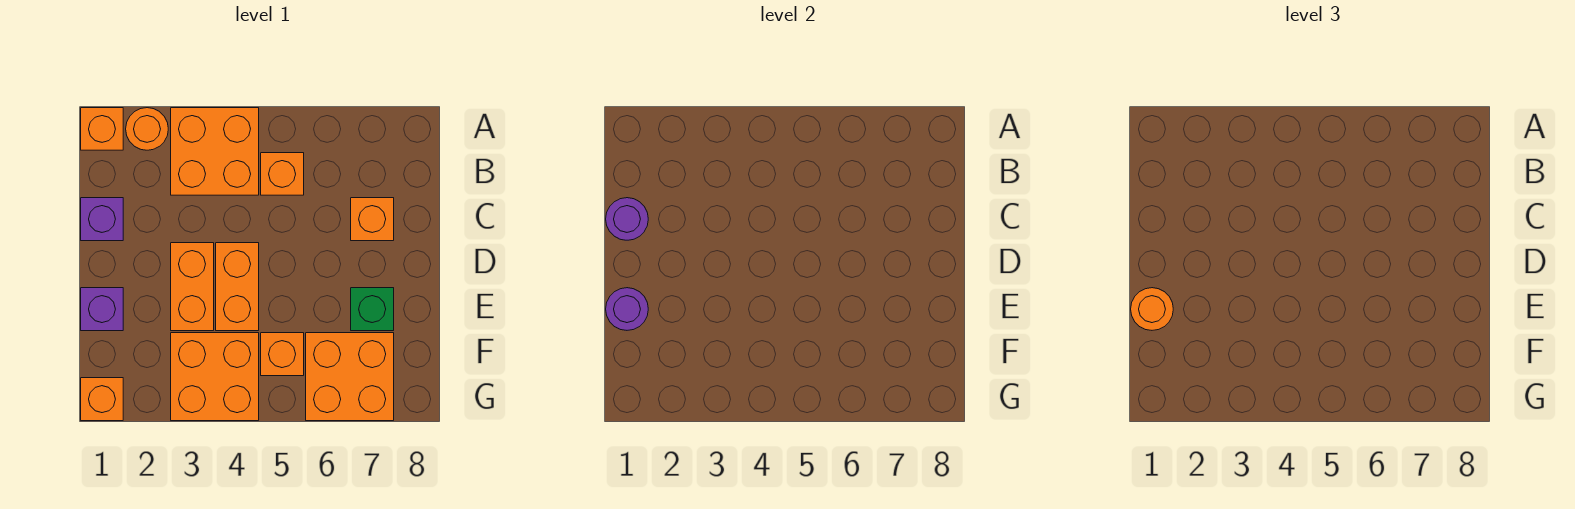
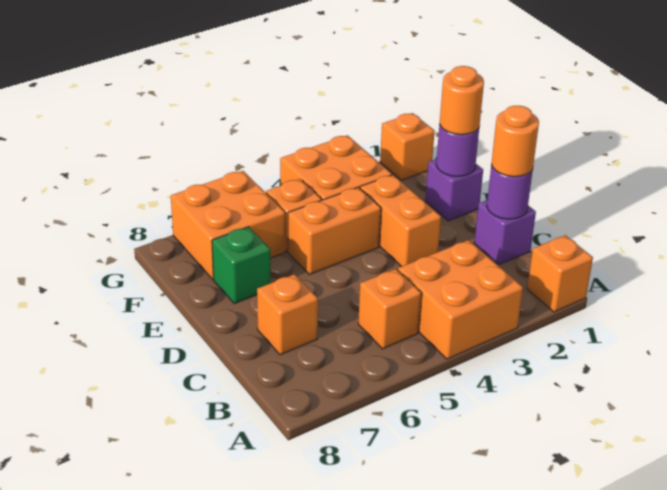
orange 1x1 round brick [126,108,168,150] -> orange 1x1 round brick moved to [491,106,539,177]
orange 1x2 brick [216,243,259,331] -> orange 1x2 brick turned to [288,187,381,274]

